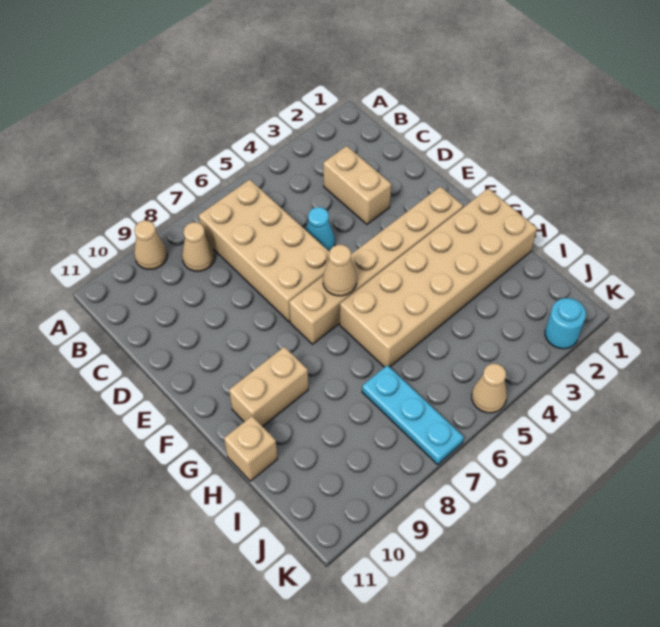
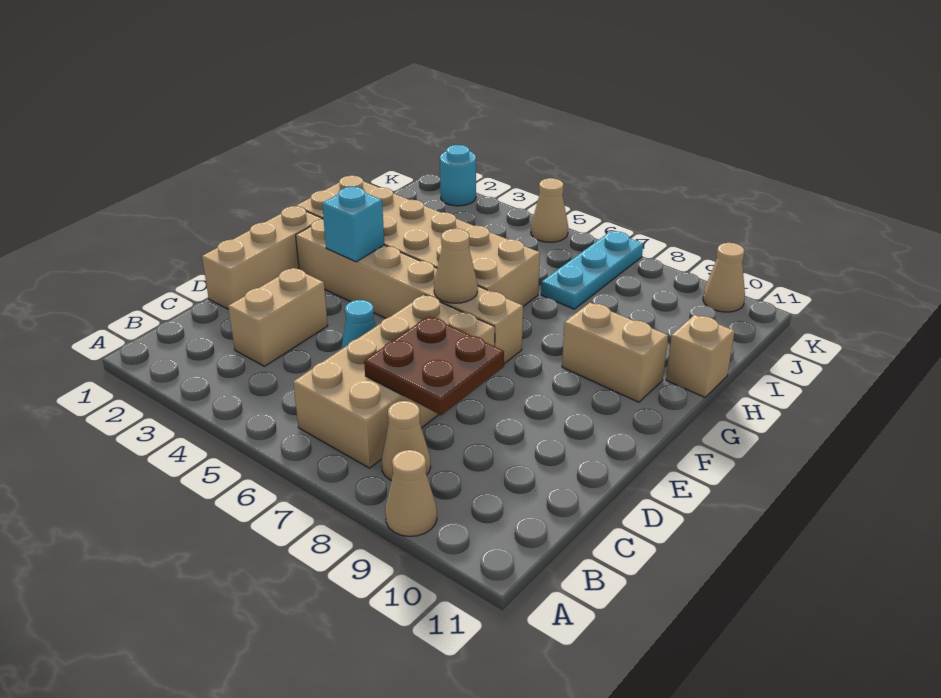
none -> brown 2x2 plate [364,316,504,415]
none -> tan 1x3 brick [202,206,322,309]
none -> cyan 1x1 brick [322,187,384,262]
none -> tan 1x1 cone [703,243,745,312]

